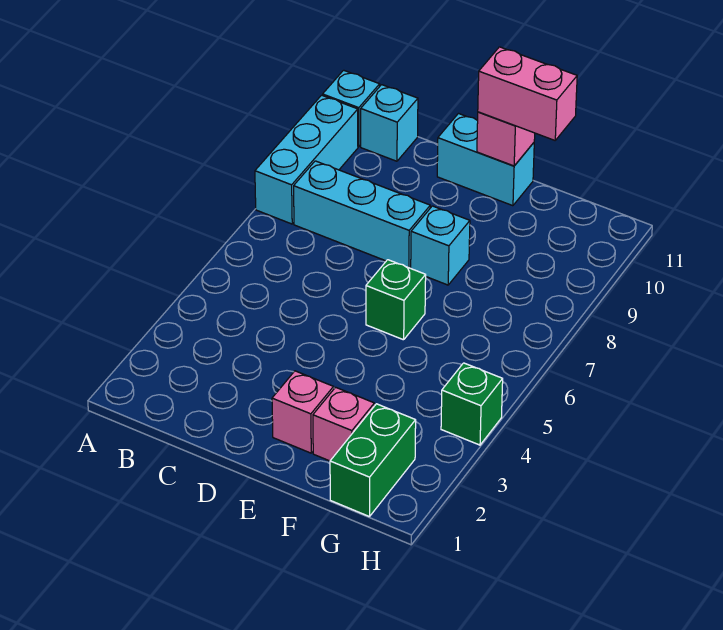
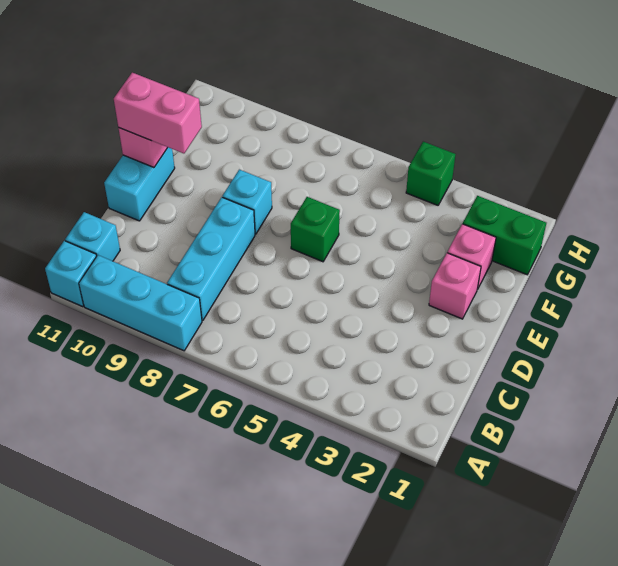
pink 1x2 brick [478,47,577,140] -> pink 1x2 brick turned to [114,73,202,153]

